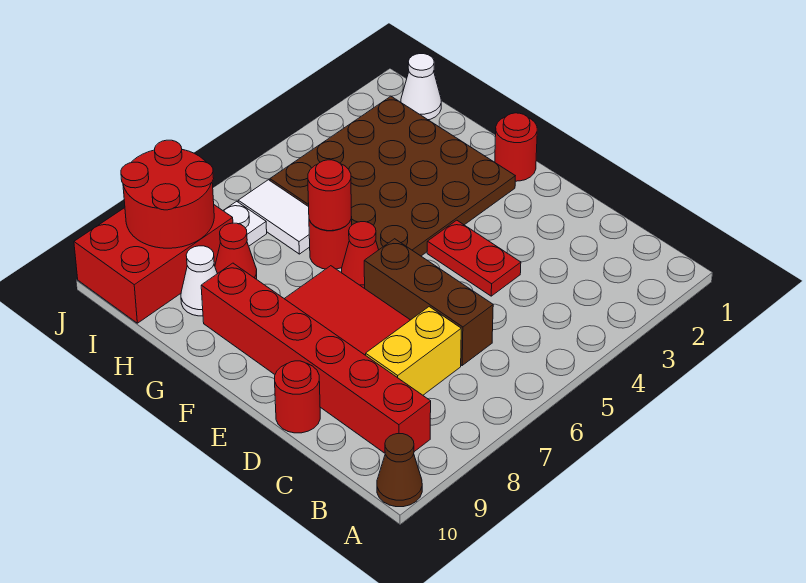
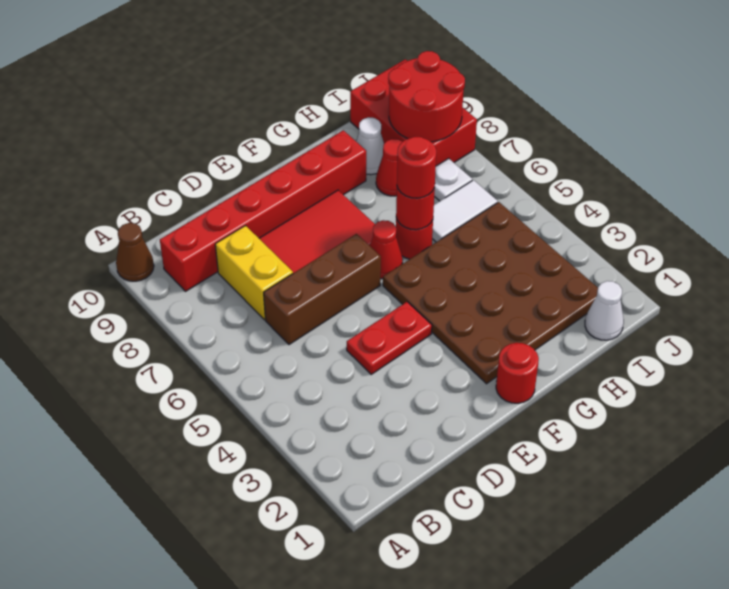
red 1x1 round brick [275,361,320,433] -> red 1x1 round brick moved to [397,137,436,198]

